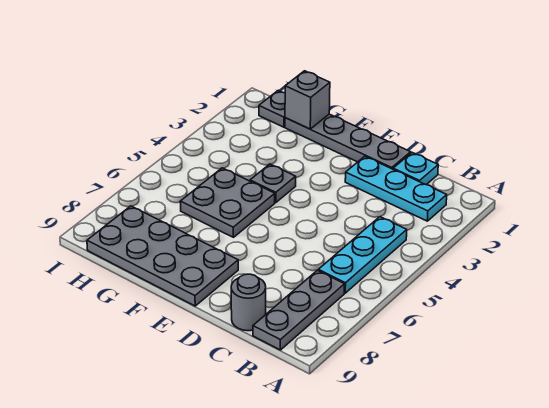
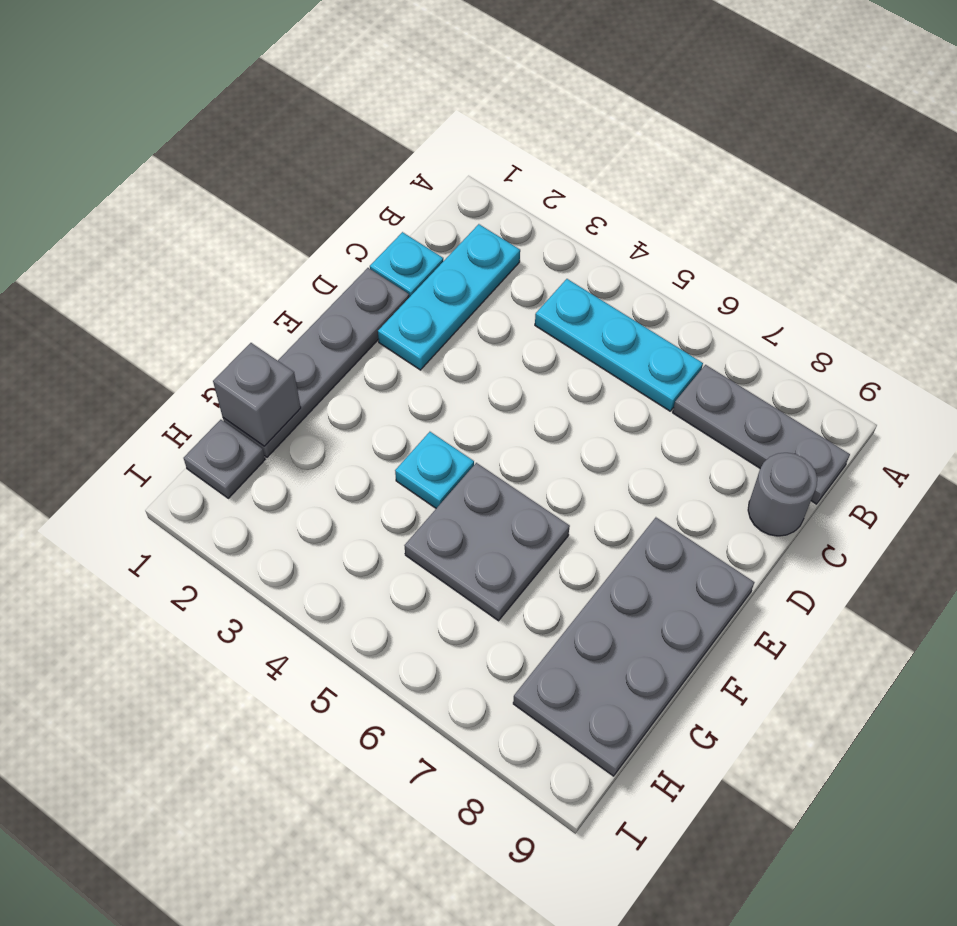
grey 1x1 plate [250,164,296,202] -> cyan 1x1 plate [395,432,474,508]

